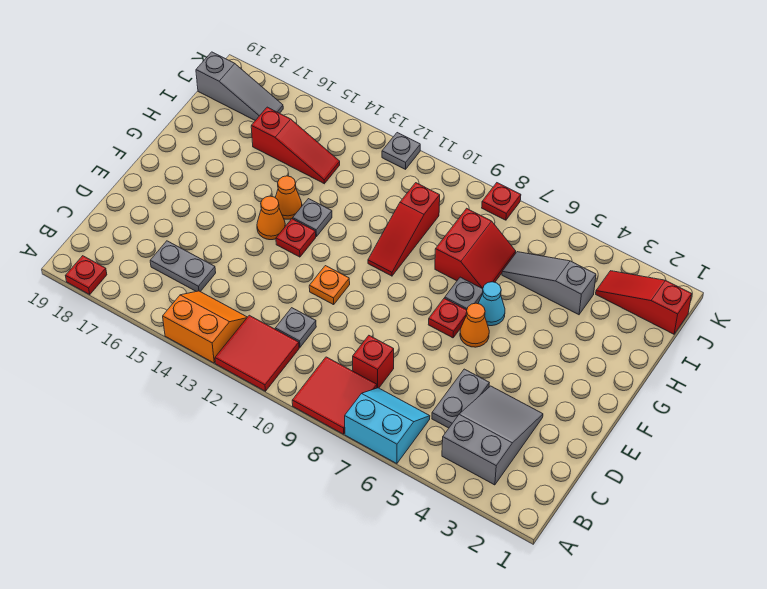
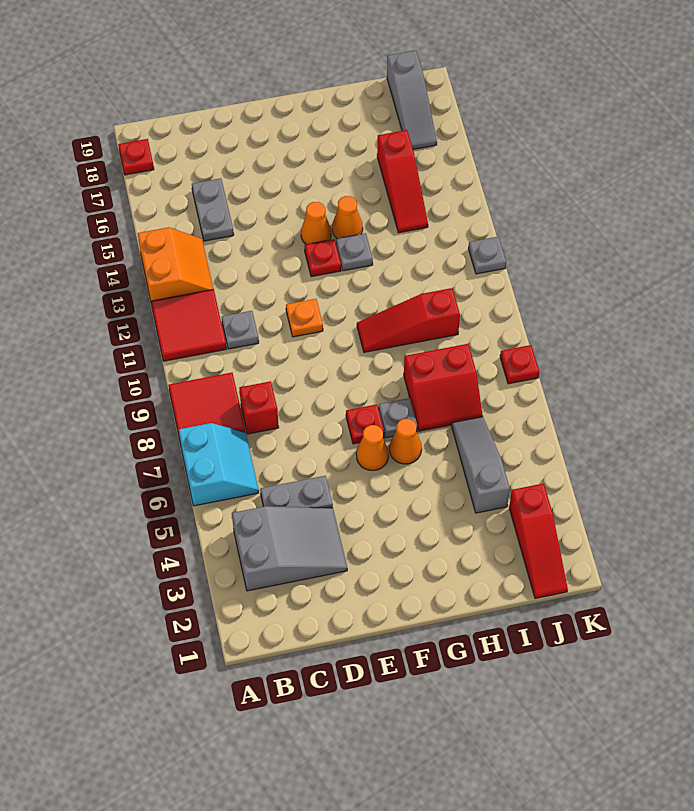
cyan 1x1 cone [478,282,505,326] -> orange 1x1 cone [389,419,422,464]
red 1x3 slope [596,271,692,334] -> red 1x3 slope turned to [509,483,568,598]

